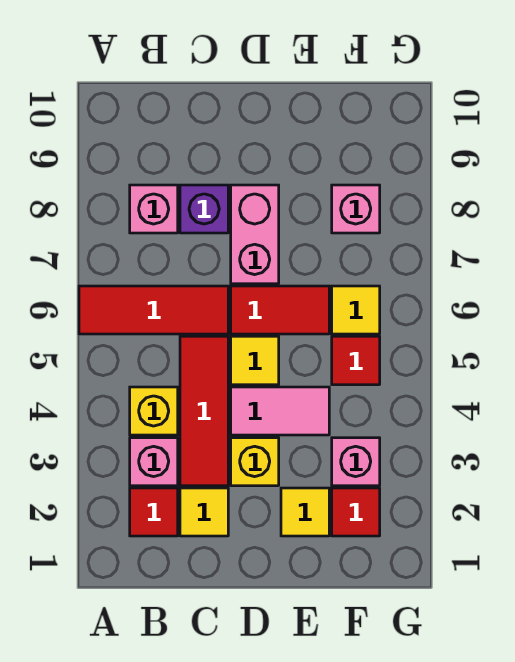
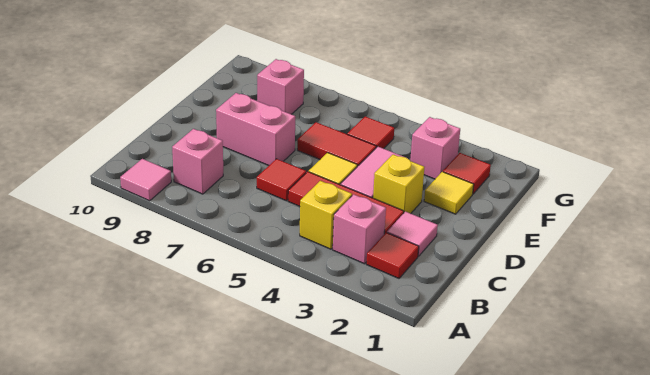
red 1x3 tile [79,286,228,334] -> red 1x1 tile [257,159,306,201]
none -> pink 1x1 tile [120,159,171,201]
yellow 1x1 tile [180,488,228,536] -> pink 1x1 tile [387,212,438,256]
purple 1x1 brick [180,185,228,233] -> none
red 1x2 tile [231,286,329,334] -> red 1x2 tile turned to [297,122,376,167]
yellow 1x1 tile [332,286,380,334] -> none

